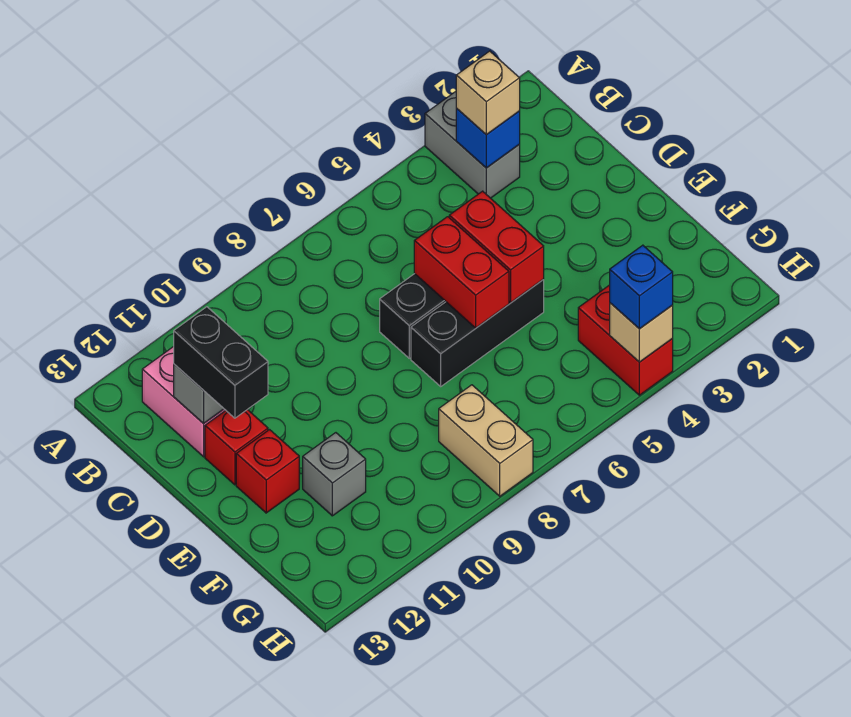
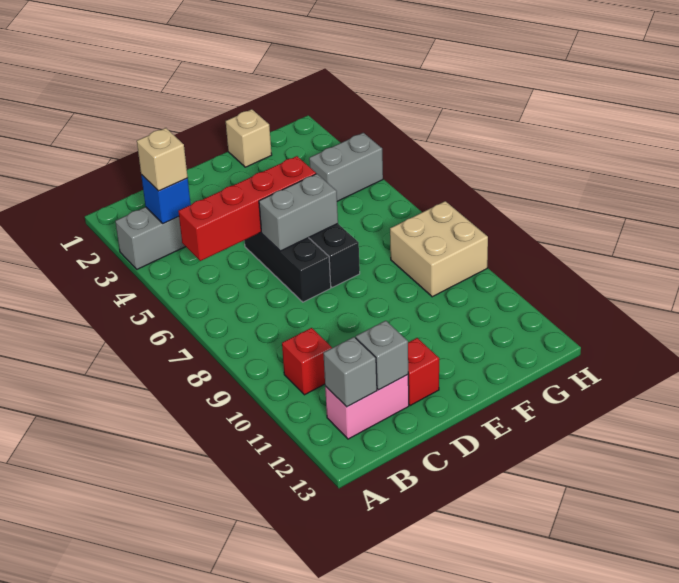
black 1x2 brick [174,307,268,418] -> none
red 1x2 brick [449,191,544,303] -> red 1x4 brick [178,156,316,261]
red 1x2 brick [414,217,509,328] -> grey 1x2 brick [259,174,338,251]
red 1x1 brick [236,430,299,513] -> red 1x1 brick moved to [282,328,332,395]
grey 1x1 brick [303,433,366,516] -> grey 1x1 brick moved to [323,337,377,407]
red 1x2 brick [578,285,673,395] -> grey 1x2 brick [309,133,383,201]
tan 1x2 brick [439,385,533,496] -> tan 2x2 brick [390,201,488,297]
tan 1x1 brick [610,303,673,362] -> tan 1x1 brick moved to [226,109,272,167]
blue 1x1 brick [610,245,673,329] -> none

